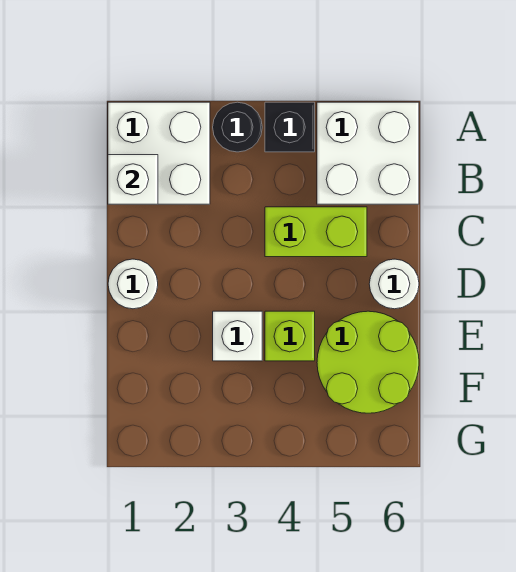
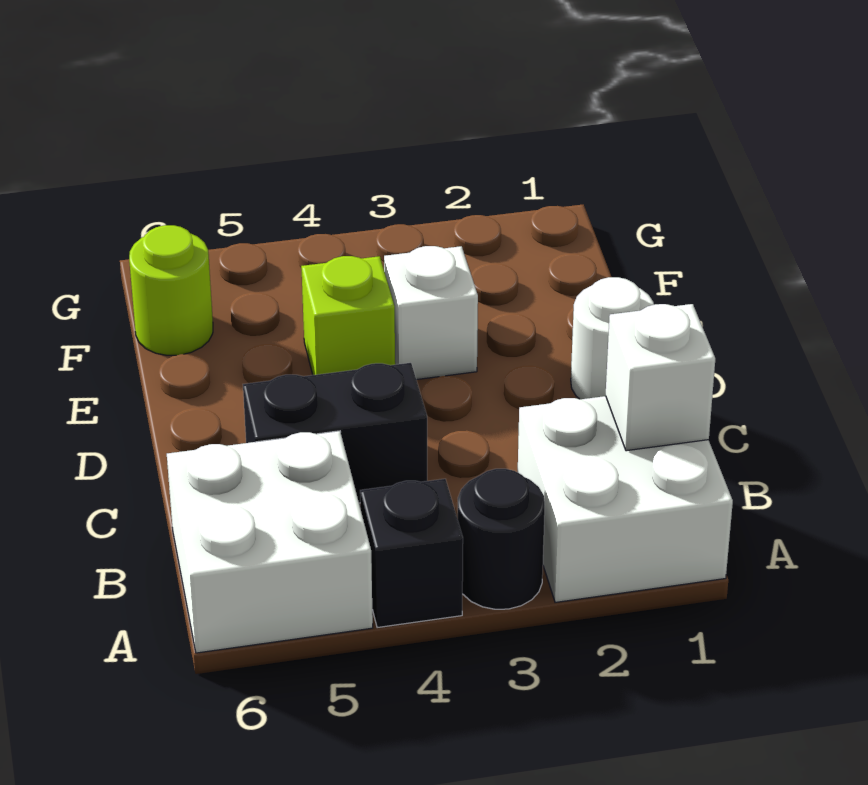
lime 1x2 brick [265,207,367,257] -> black 1x2 brick [243,363,427,503]
white 1x1 round brick [369,259,419,309] -> none
lime 2x2 round brick [317,311,419,413] -> lime 1x1 round brick [129,225,213,355]

